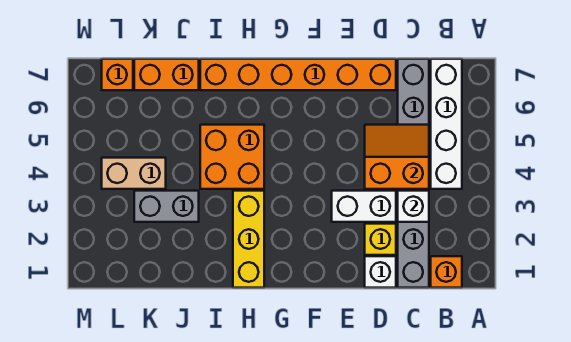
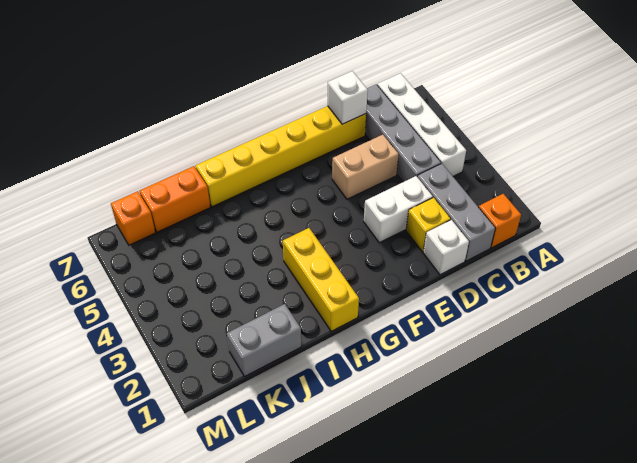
white 1x1 brick [398,191,429,222] -> white 1x1 brick moved to [328,71,368,124]
orange 2x2 slope [365,125,429,189] -> none
orange 1x6 brick [200,59,396,90] -> yellow 1x6 brick [195,106,366,207]
orange 2x2 brick [200,125,264,189] -> none
grey 1x2 brick [134,191,199,222] -> grey 1x2 brick moved to [227,304,301,377]
tan 1x2 brick [102,158,166,189] -> tan 1x2 brick moved to [332,135,399,199]

